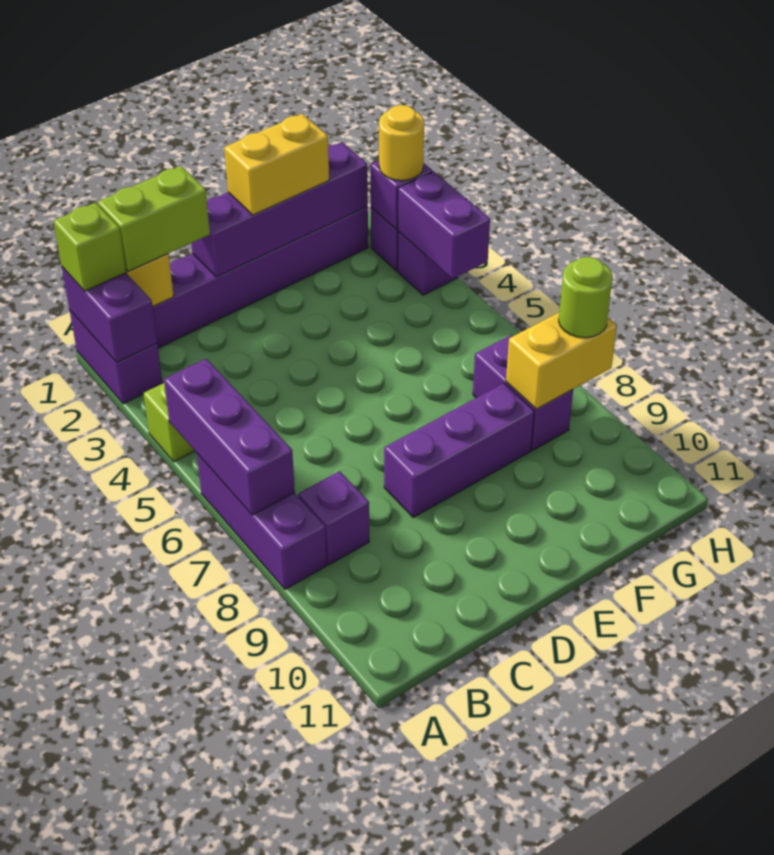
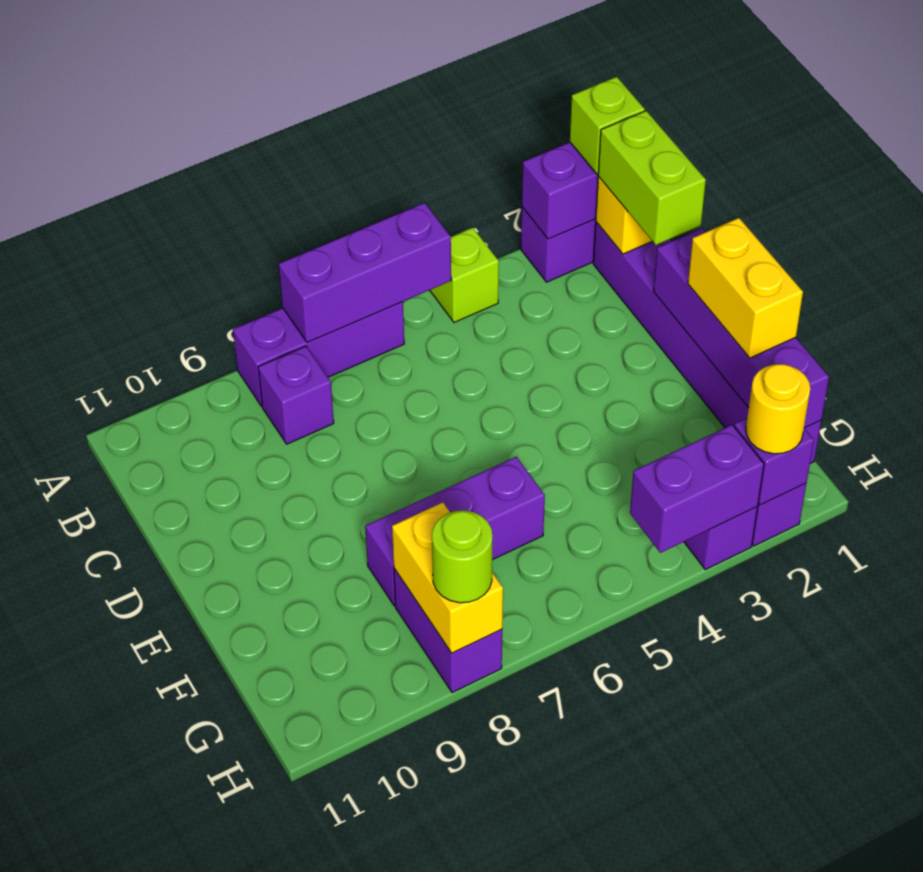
purple 1x3 brick [384,383,534,517] -> purple 1x3 brick turned to [365,457,545,606]
purple 1x2 brick [473,335,573,450] -> purple 1x2 brick turned to [394,569,502,693]

